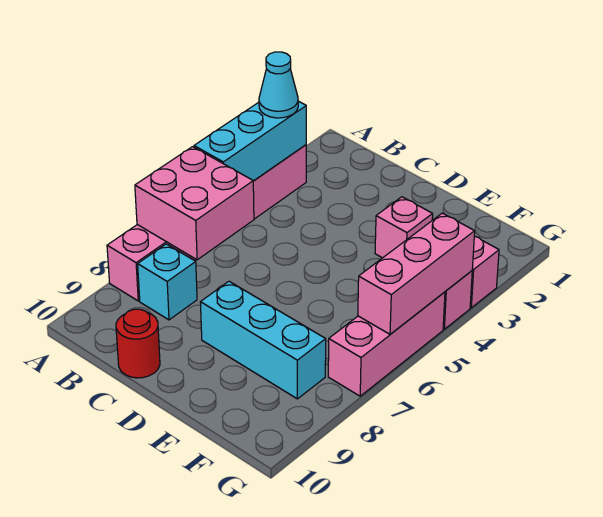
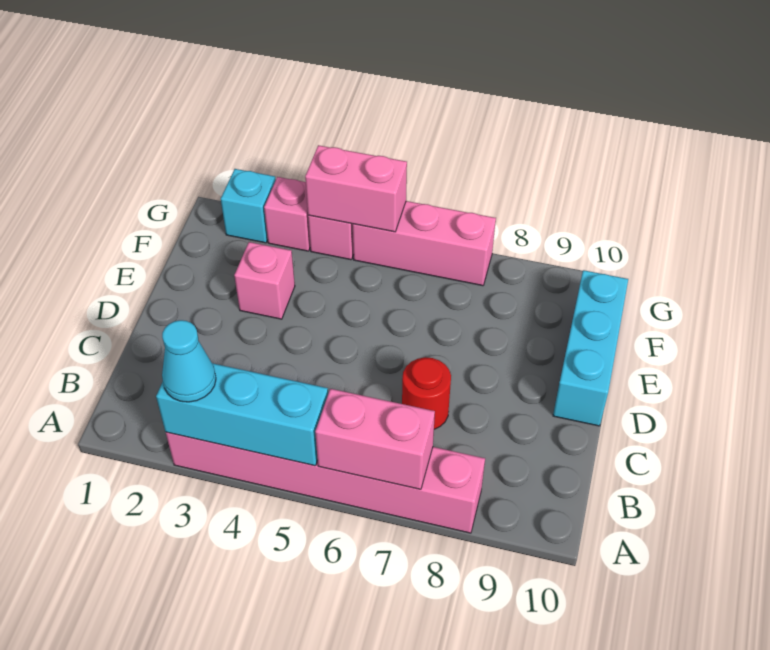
pink 2x2 brick [135,147,254,260] -> pink 1x2 brick [315,389,435,489]
cyan 1x1 brick [138,244,197,320] -> cyan 1x1 brick moved to [221,169,276,243]
red 1x1 round brick [116,309,160,378] -> red 1x1 round brick moved to [402,357,451,429]
cyan 1x3 brick [200,281,326,399] -> cyan 1x3 brick moved to [553,270,628,426]
pink 1x3 brick [358,213,475,334] -> pink 1x2 brick [305,145,407,232]

